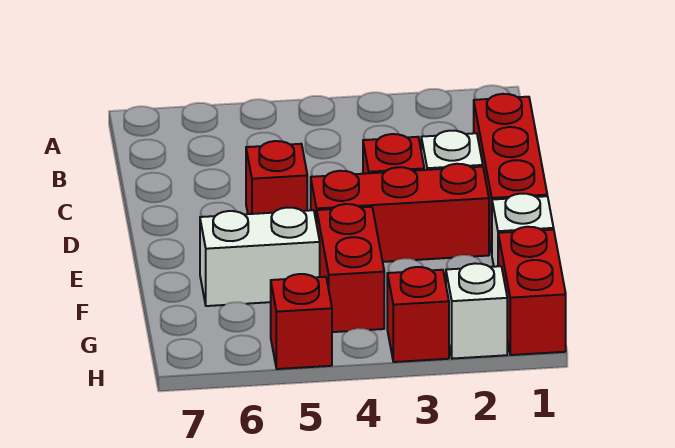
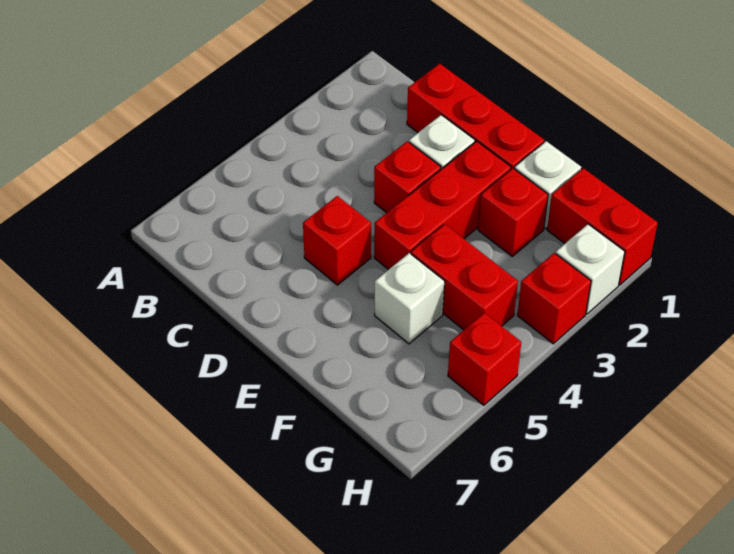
none -> red 1x1 brick [478,168,548,256]
white 1x2 brick [200,208,320,306] -> white 1x1 brick [375,253,445,344]

